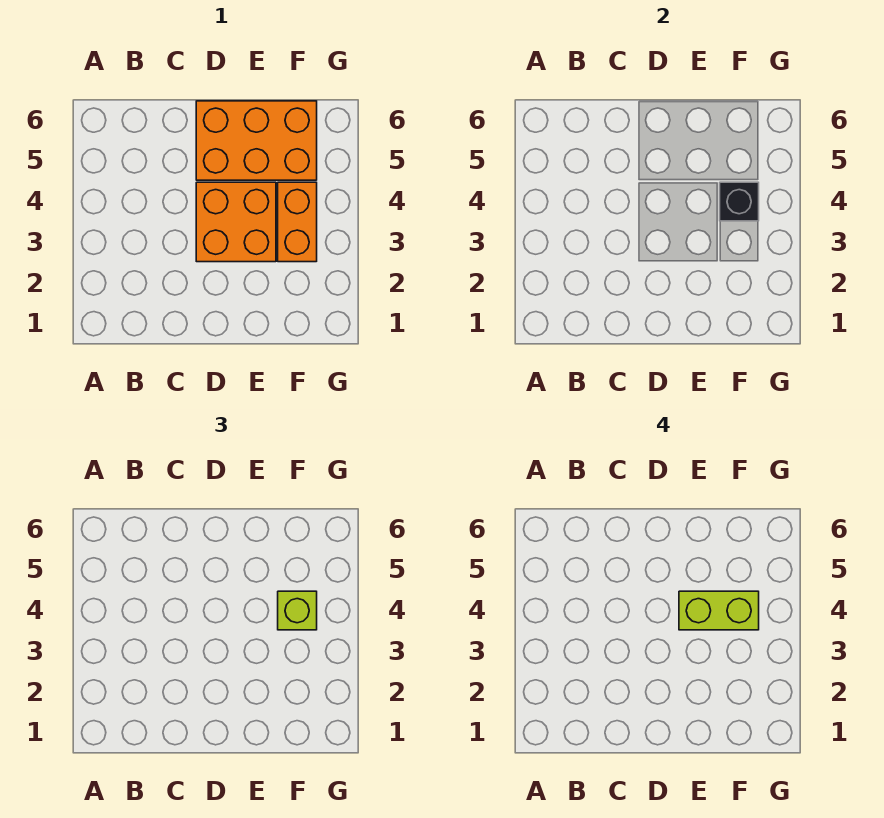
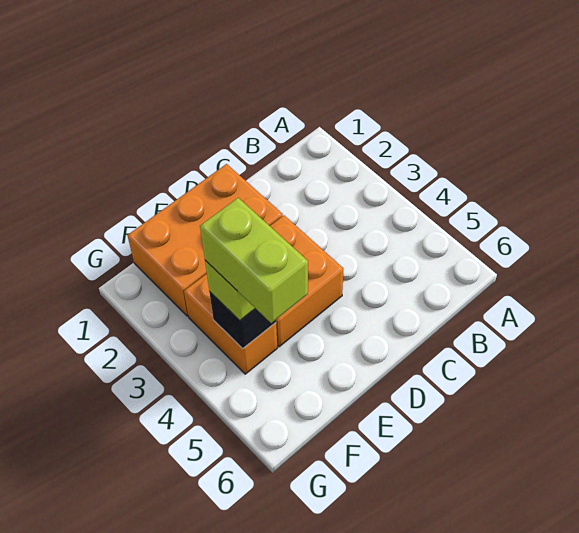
orange 2x3 brick [196,101,317,180] -> orange 2x3 brick moved to [127,164,283,316]
lime 1x2 brick [679,591,759,630] -> lime 1x2 brick turned to [200,198,308,323]

